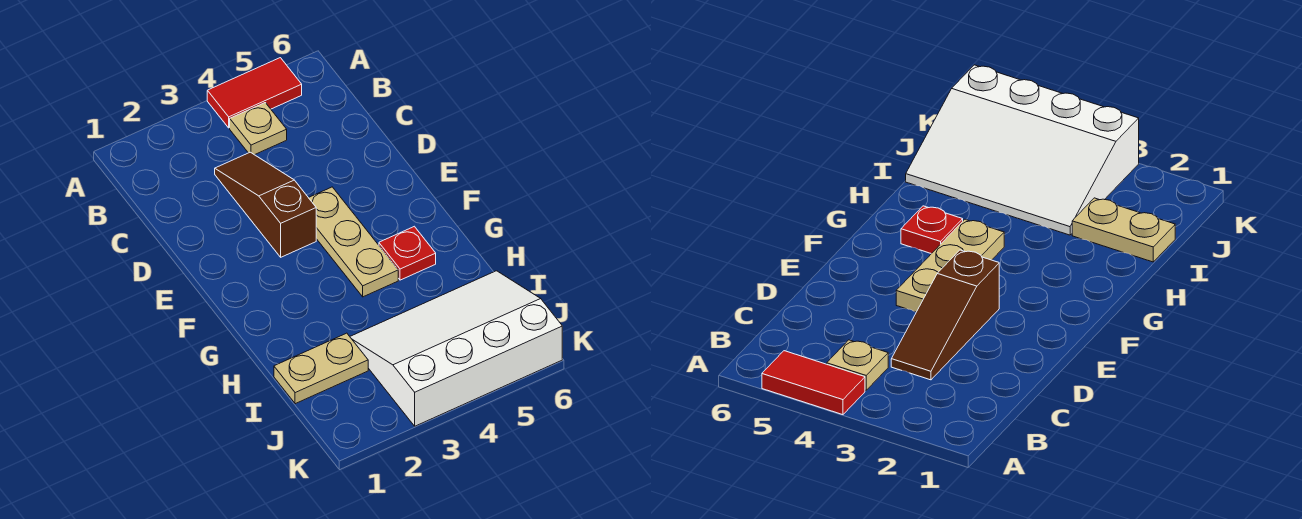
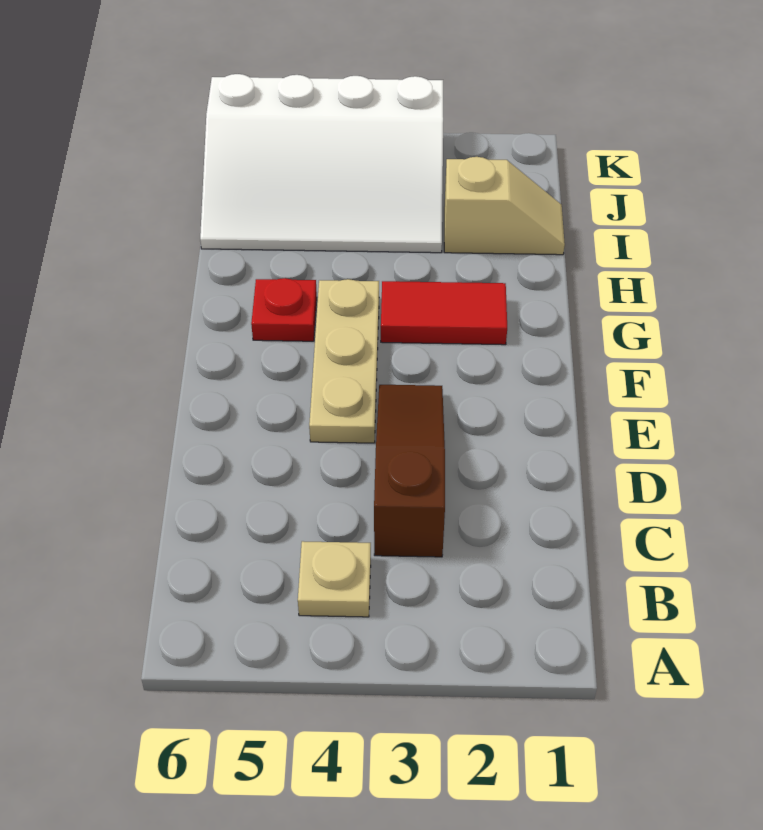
red 1x2 tile [207,58,302,128] -> red 1x2 tile moved to [381,281,507,345]
brown 1x3 slope [215,152,316,257] -> brown 1x3 slope turned to [374,385,445,557]
tan 1x2 plate [274,333,368,404] -> tan 1x2 slope [444,157,565,255]

